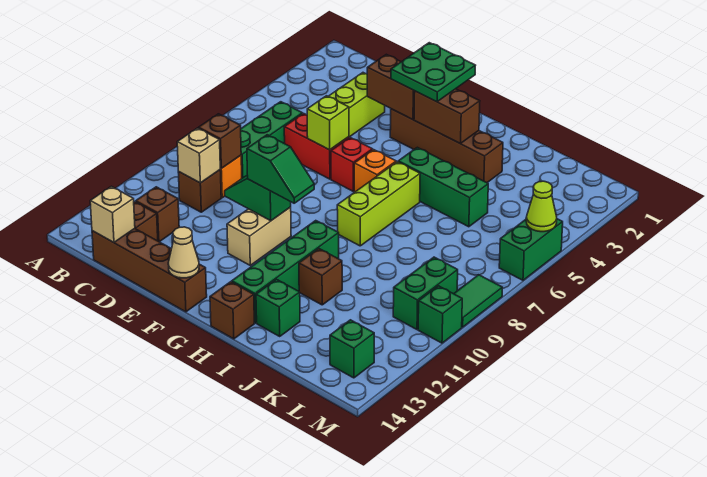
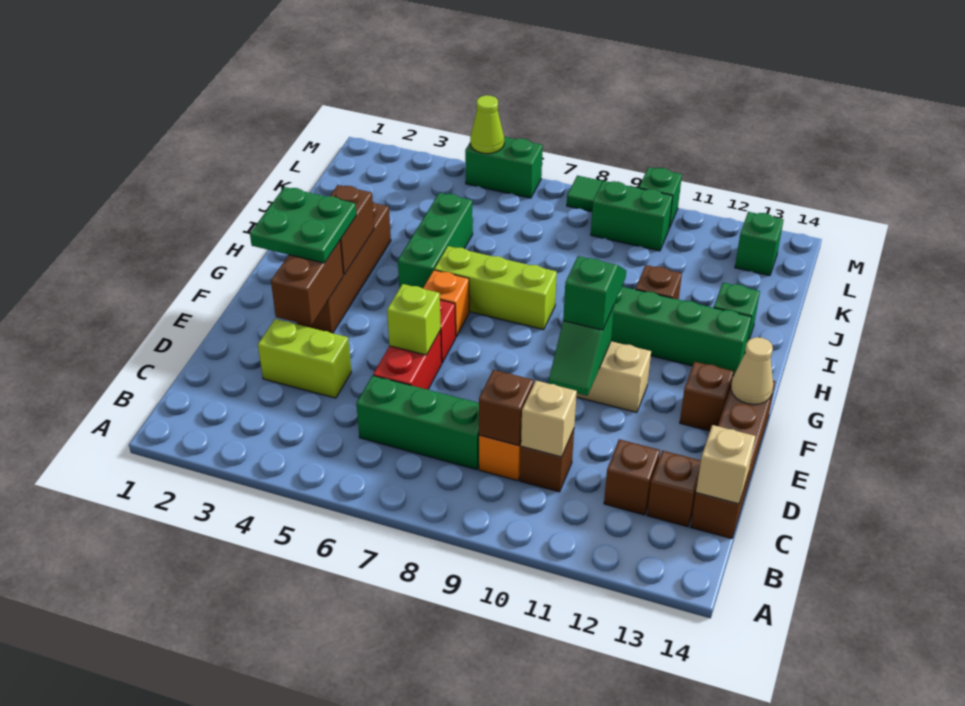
brown 1x1 brick [210,282,254,339] -> brown 1x1 brick moved to [680,362,734,431]

